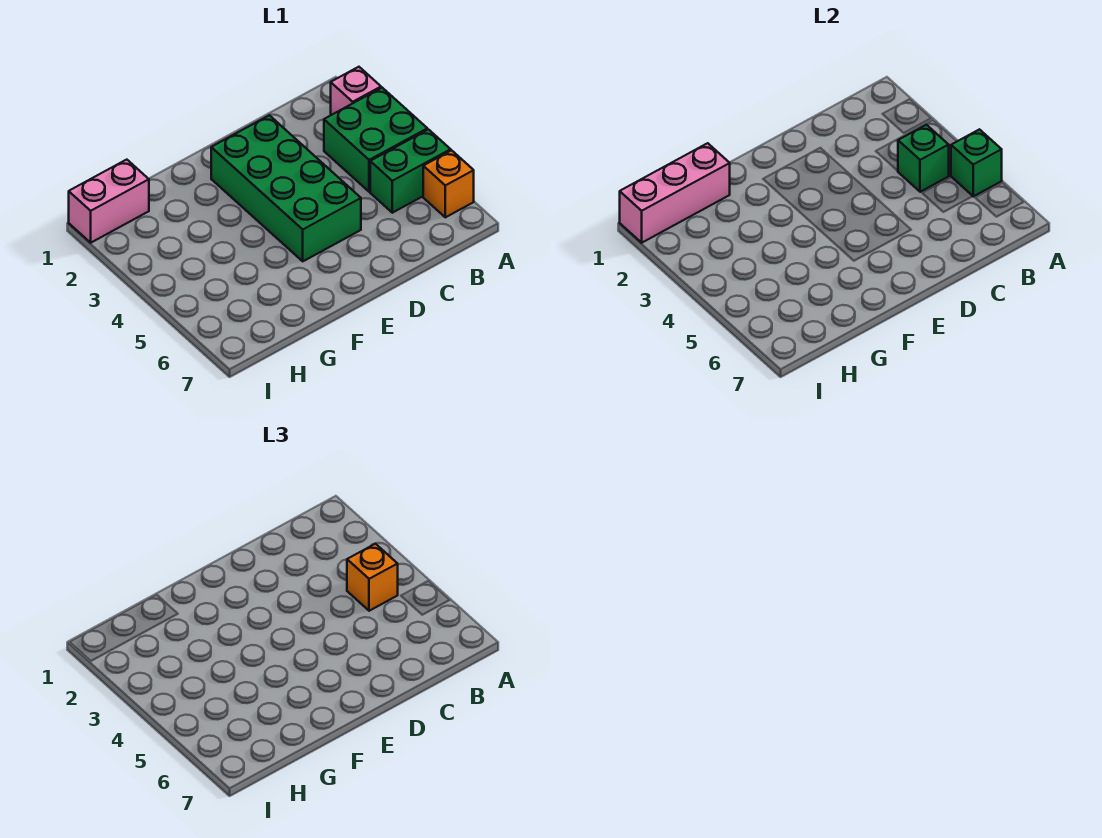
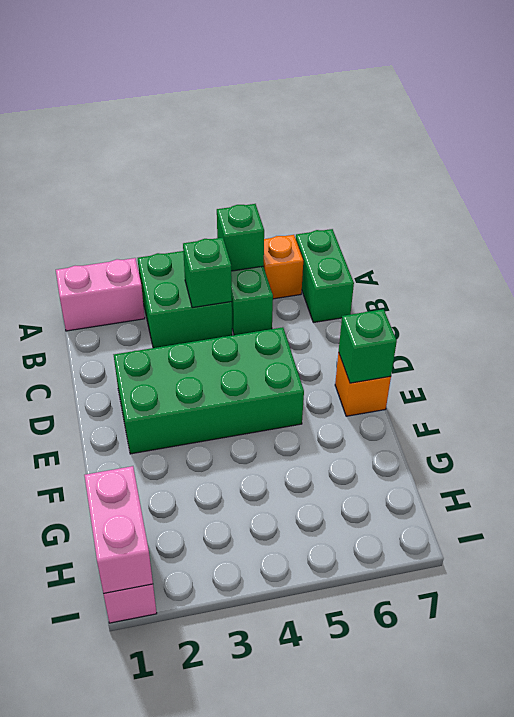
pink 1x1 brick [331,67,381,115] -> pink 1x2 brick [56,258,145,331]
none -> green 1x2 brick [296,229,354,323]
orange 1x1 brick [347,544,398,611] -> orange 1x1 brick moved to [335,352,391,416]
none -> green 1x1 brick [339,309,397,383]
pink 1x3 brick [620,143,730,243] -> pink 1x2 brick [84,466,153,594]

